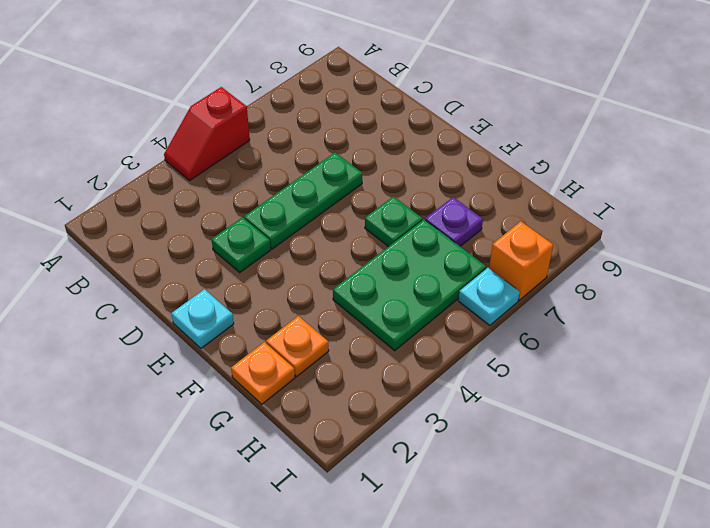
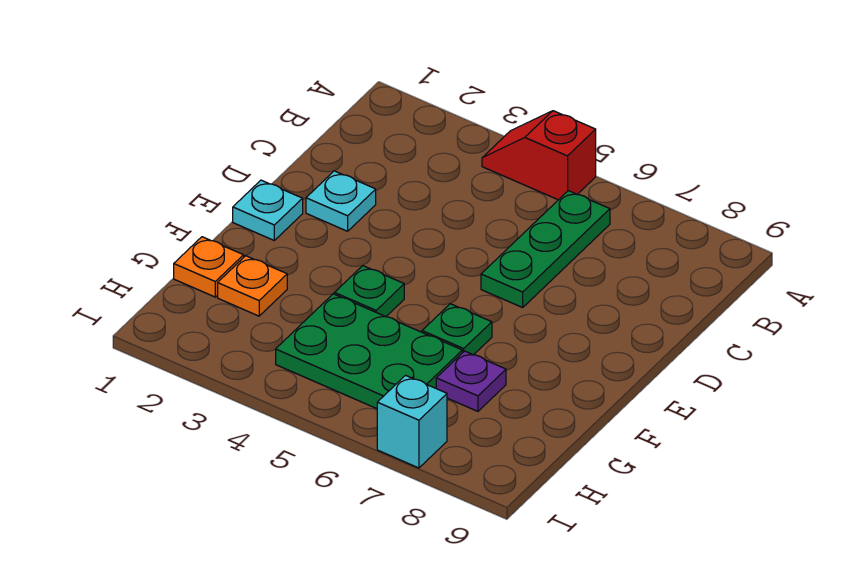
green 1x1 plate [211,217,271,272] -> green 1x1 plate moved to [335,266,404,317]
green 1x3 plate [244,153,362,249] -> green 1x3 plate turned to [481,191,610,308]
cyan 1x1 plate [458,268,520,325] -> cyan 1x1 plate moved to [306,171,376,231]
orange 1x1 brick [489,221,553,300] -> cyan 1x1 brick [377,375,447,468]

